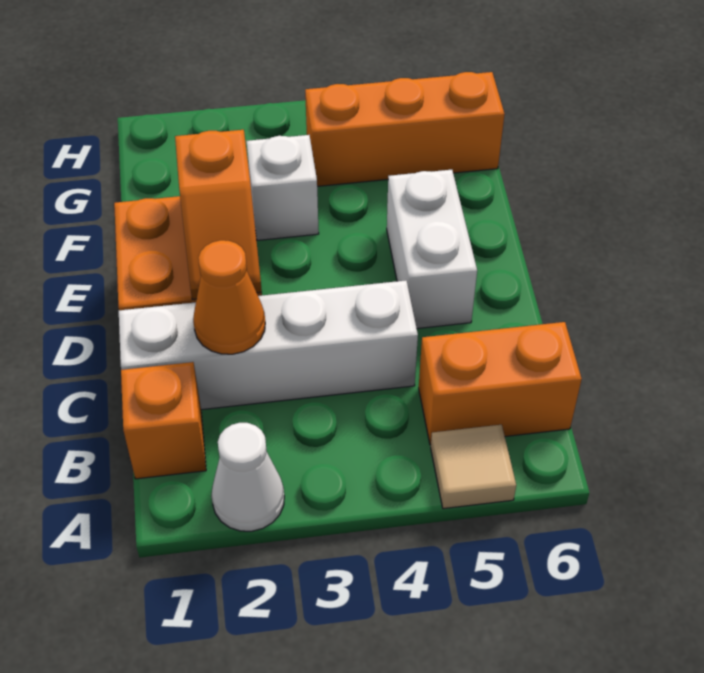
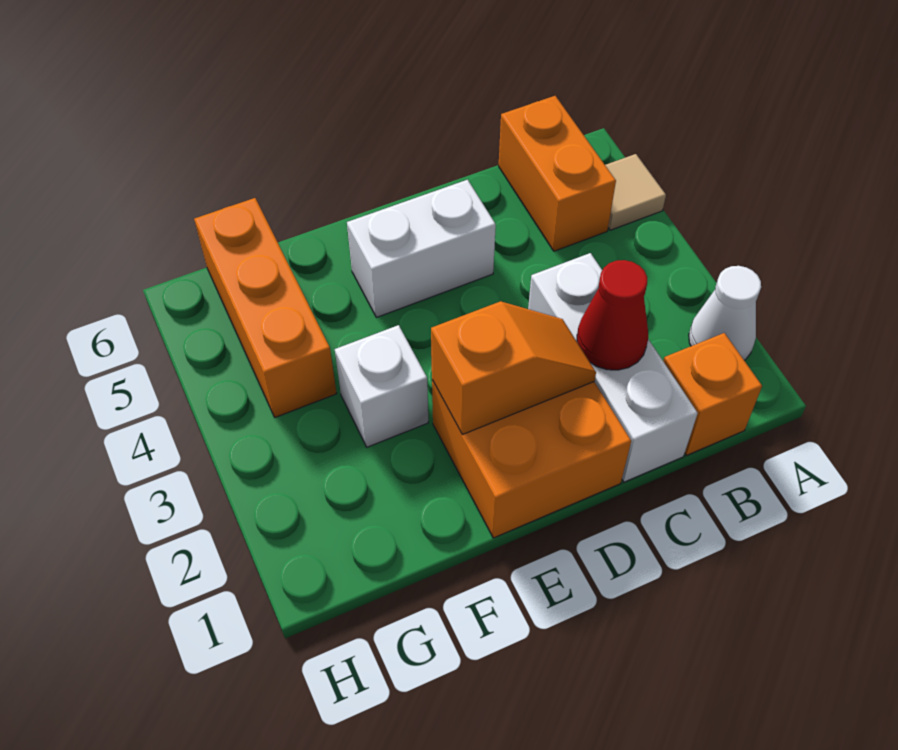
white 1x4 brick [119,280,418,410] -> white 1x3 brick [528,253,698,482]
orange 1x1 cone [193,240,265,354] -> red 1x1 cone [577,260,648,370]

